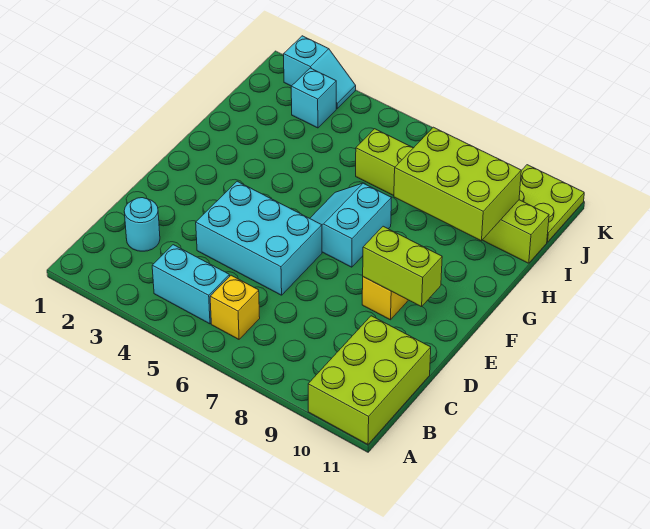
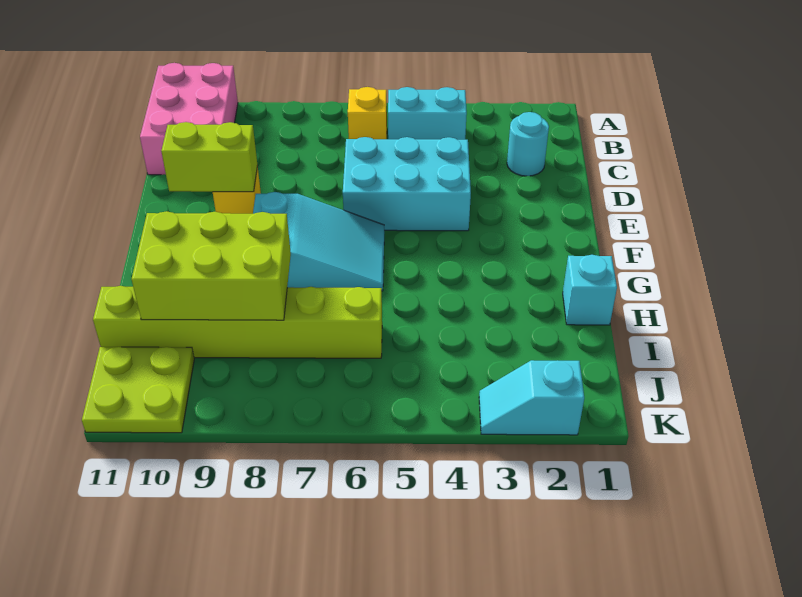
lime 2x3 brick [308,316,431,444] -> pink 2x3 brick [140,63,238,175]
cyan 2x2 slope [310,183,391,267] -> cyan 2x3 slope [253,192,384,291]
cyan 1x1 brick [291,68,336,128] -> cyan 1x1 brick moved to [563,255,617,325]

